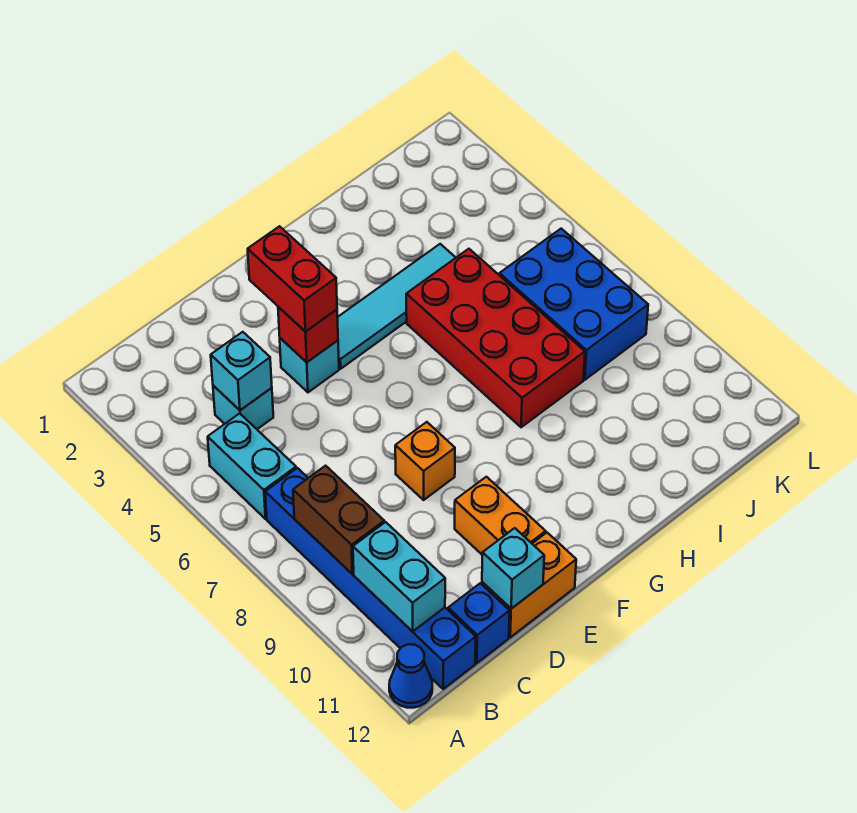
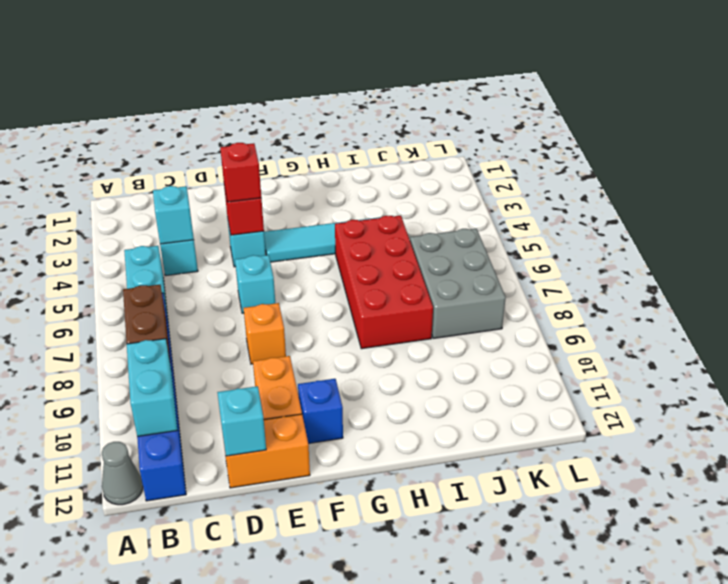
blue 1x1 cone [389,644,432,708] -> grey 1x1 cone [102,442,143,505]
blue 1x1 brick [448,583,510,663] -> blue 1x1 brick moved to [298,379,343,444]
red 1x2 brick [248,226,337,332] -> red 1x1 brick [220,143,261,202]
none -> cyan 1x1 brick [235,255,275,313]
blue 2x3 brick [499,229,648,380] -> grey 2x3 brick [410,229,506,339]

